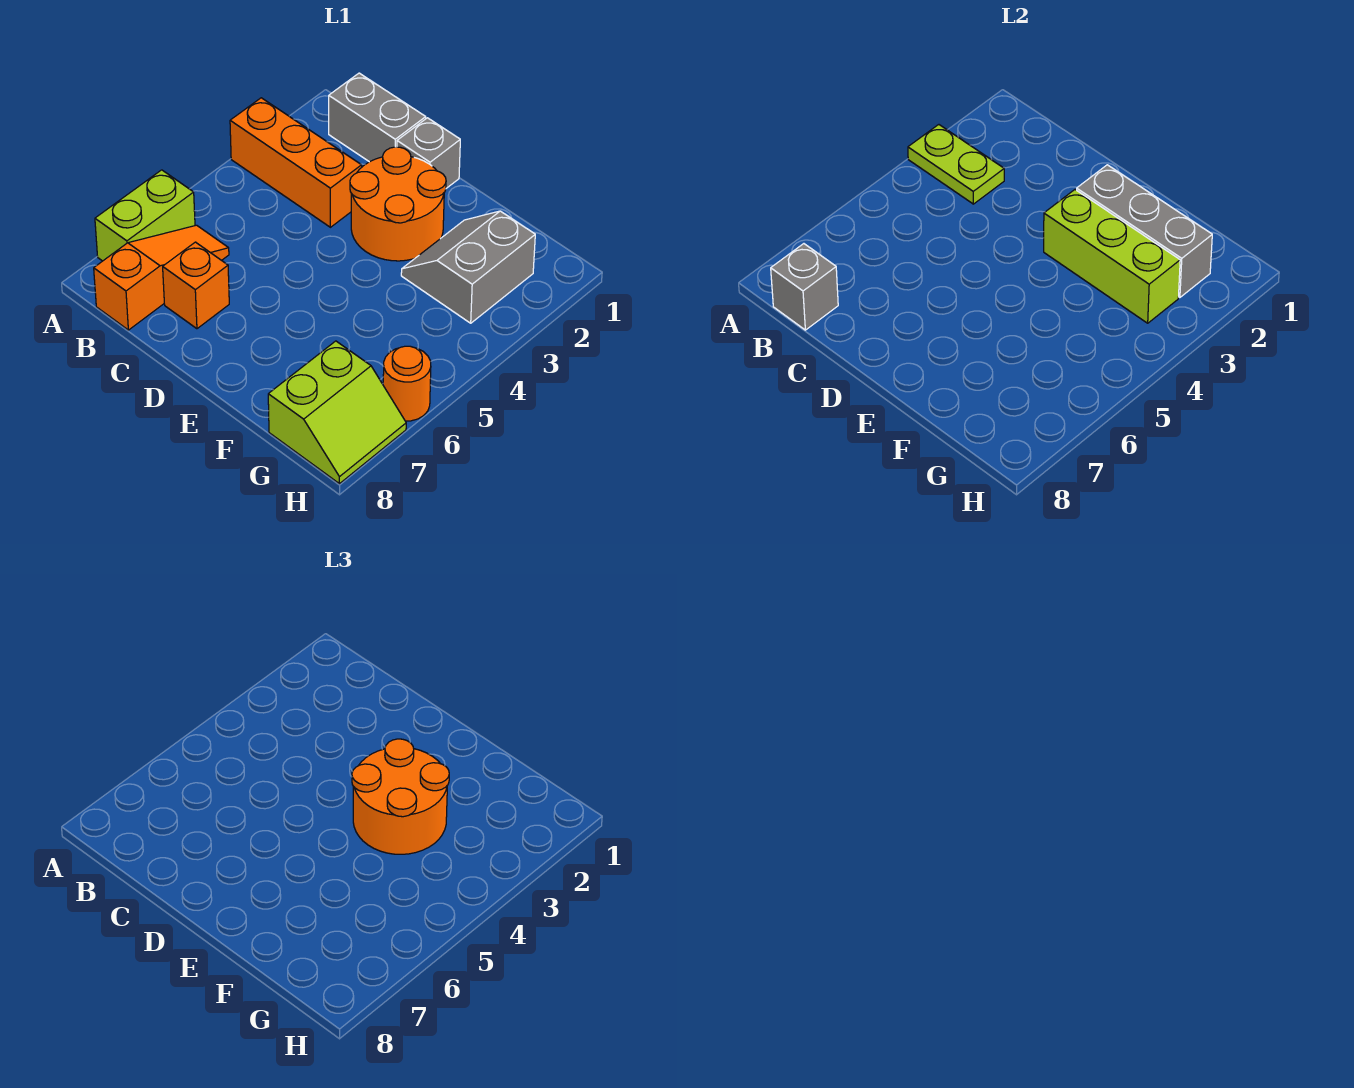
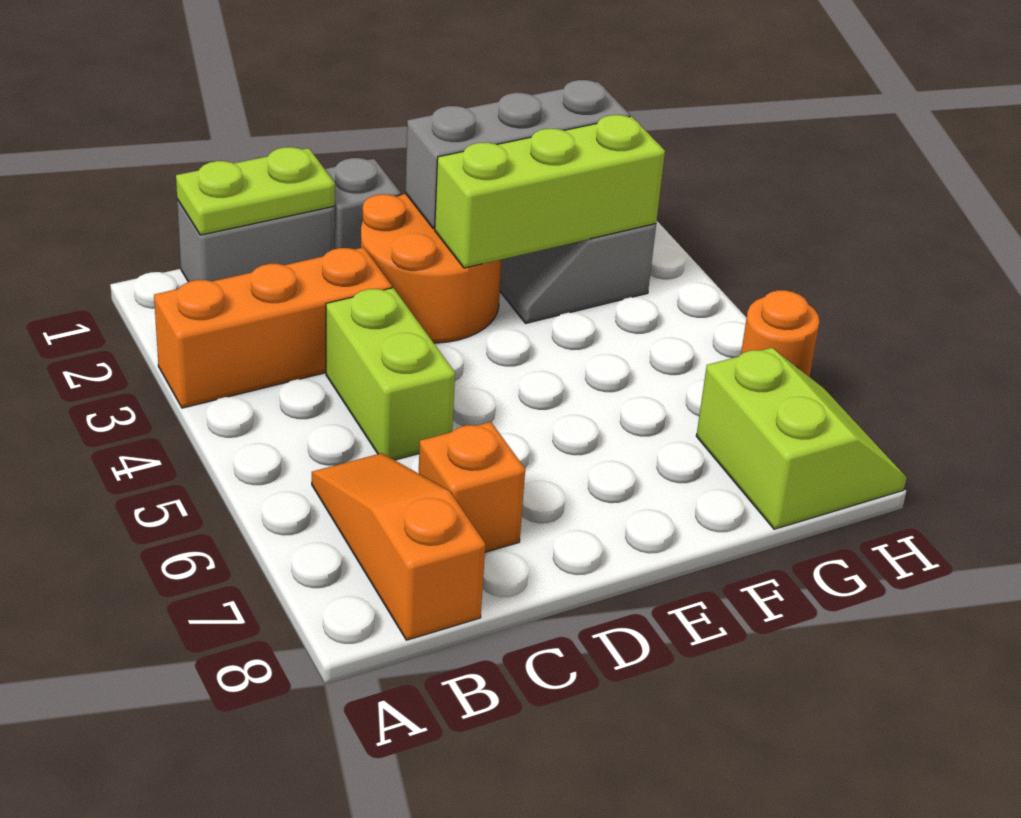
lime 1x2 plate [908,125,1004,204] -> lime 1x2 plate moved to [176,147,335,235]
lime 1x2 brick [95,170,195,261] -> lime 1x2 brick moved to [326,288,455,460]
grey 1x1 brick [771,244,838,330] -> none
orange 2x2 round brick [352,739,449,854] -> none

